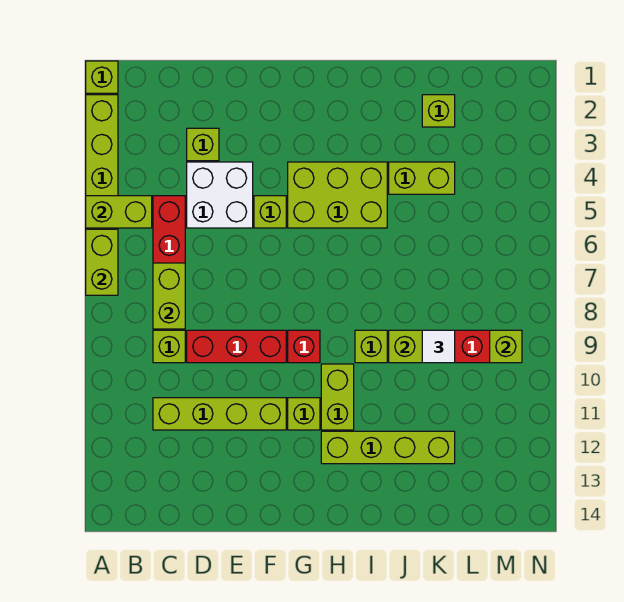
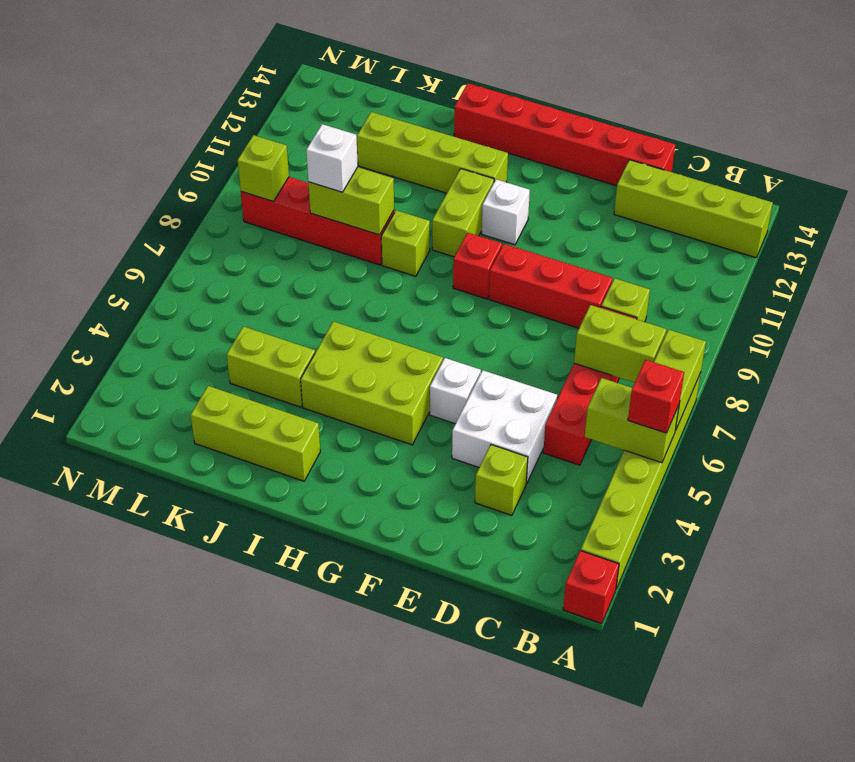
lime 1x1 brick [86,61,118,93] -> red 1x1 brick [563,550,619,624]
none -> red 1x1 brick [628,360,684,433]
lime 1x2 brick [153,263,185,329] -> lime 1x2 brick turned to [574,305,666,383]
lime 1x4 brick [153,398,286,430] -> lime 1x4 brick moved to [614,160,773,258]
none -> red 1x6 brick [454,83,675,186]
lime 1x1 brick [254,196,286,228] -> white 1x1 brick [430,358,481,424]
lime 1x1 brick [288,398,320,430] -> white 1x1 brick [482,179,530,245]
lime 1x1 brick [422,95,455,127] -> lime 1x3 brick [191,386,320,481]
white 1x1 tile [422,330,455,363] -> white 1x1 brick [306,124,358,192]

